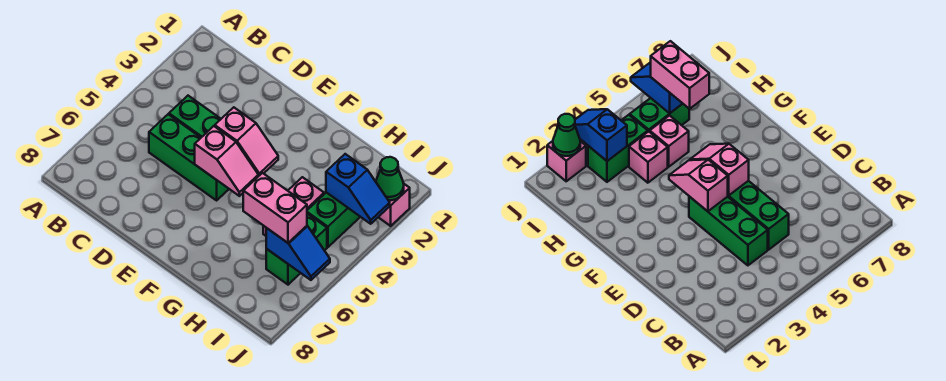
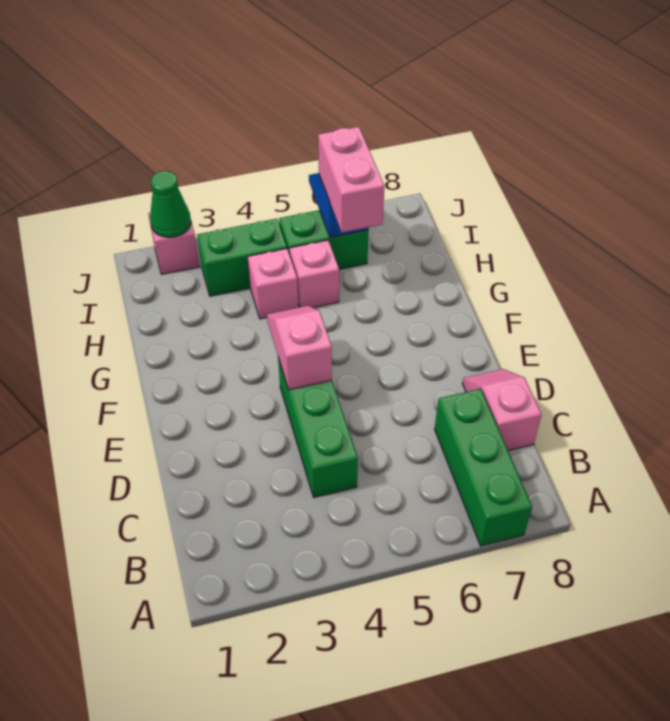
green 1x3 brick [149,114,229,200] -> green 1x3 brick moved to [435,389,532,546]
pink 1x2 slope [195,126,258,196] -> pink 1x2 slope moved to [462,369,542,451]
blue 1x2 slope [326,154,390,224] -> none

